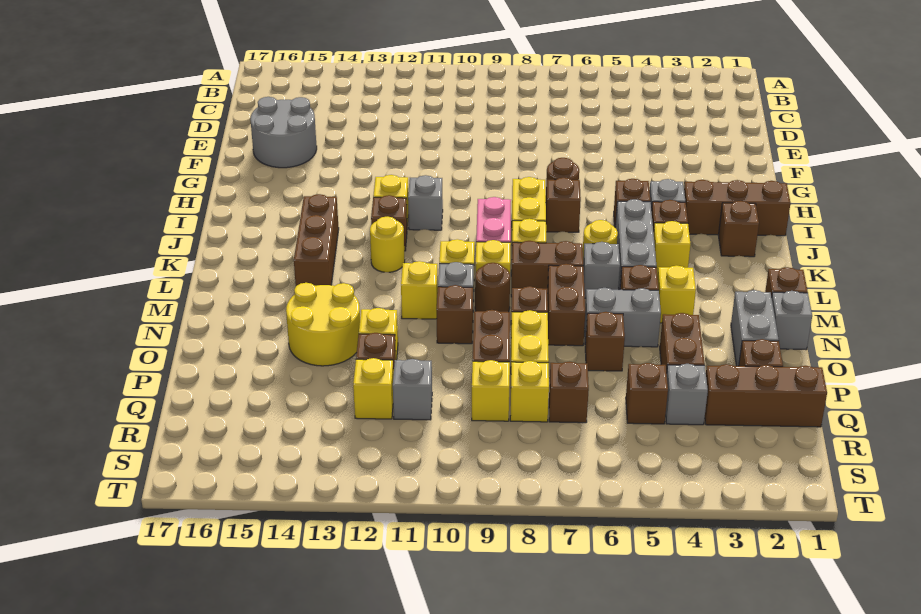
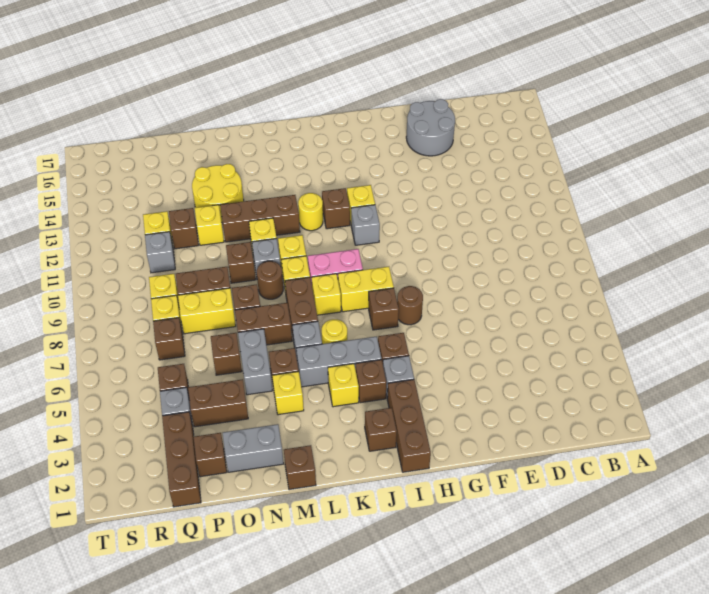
brown 1x3 brick [294,194,339,286] -> brown 1x3 brick moved to [220,195,300,242]
grey 1x1 brick [772,291,812,350] -> none

